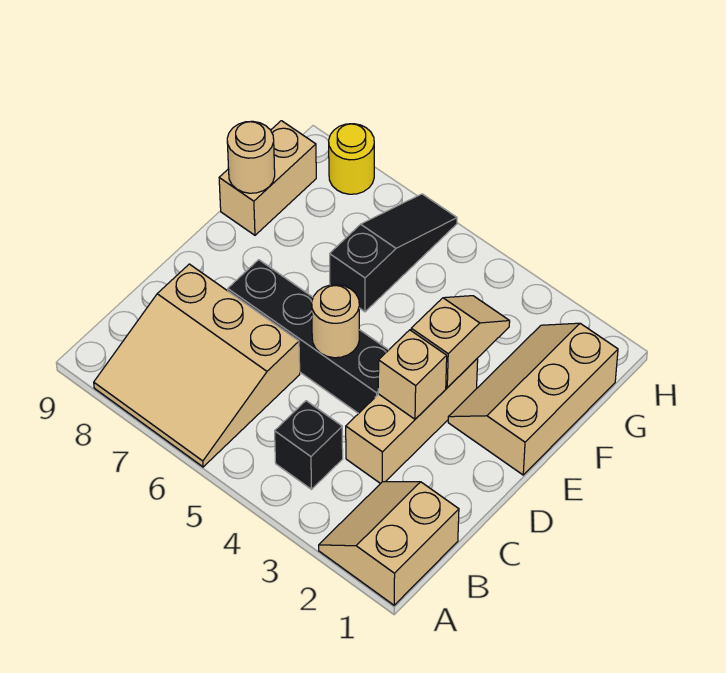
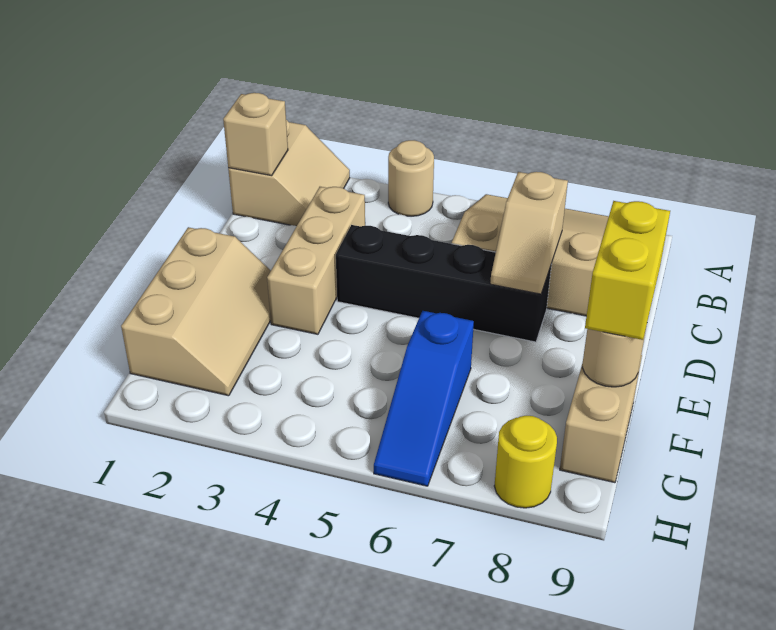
black 1x1 brick [275,401,343,489] -> none
tan 1x1 brick [378,330,447,419] -> tan 1x1 brick moved to [223,93,288,176]
tan 1x1 round brick [312,285,359,358] -> tan 1x1 round brick moved to [388,140,434,216]
tan 1x2 slope [411,296,510,388] -> tan 1x2 slope moved to [490,172,568,294]
none -> yellow 1x2 brick [585,201,670,340]
black 1x3 slope [330,194,457,312] -> blue 1x3 slope [374,311,474,486]

